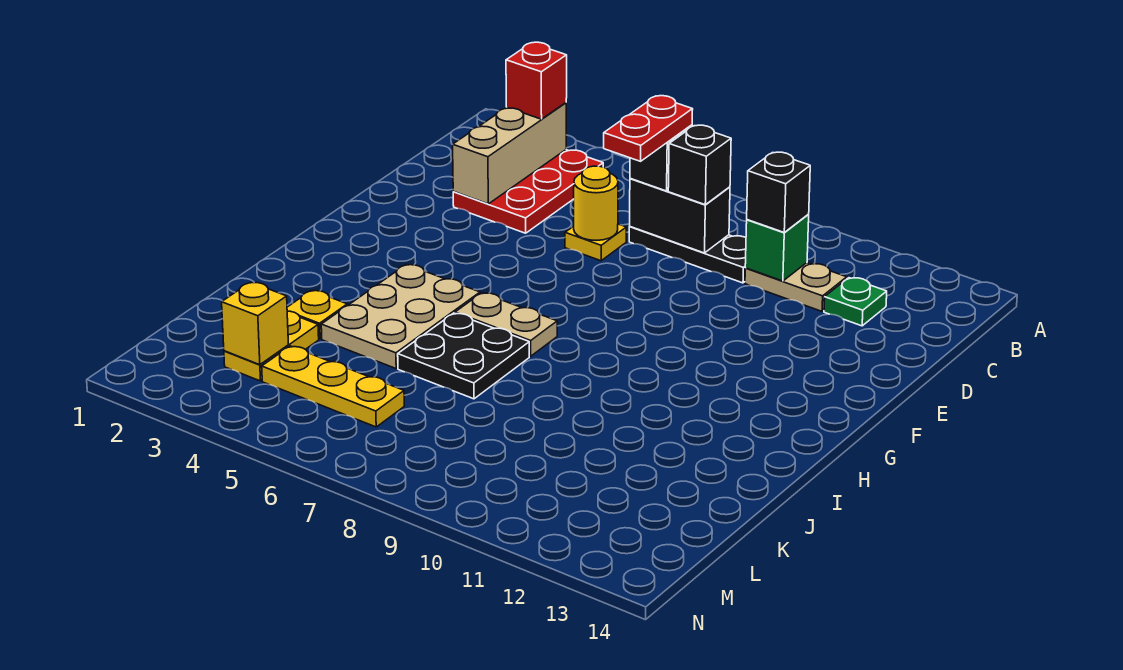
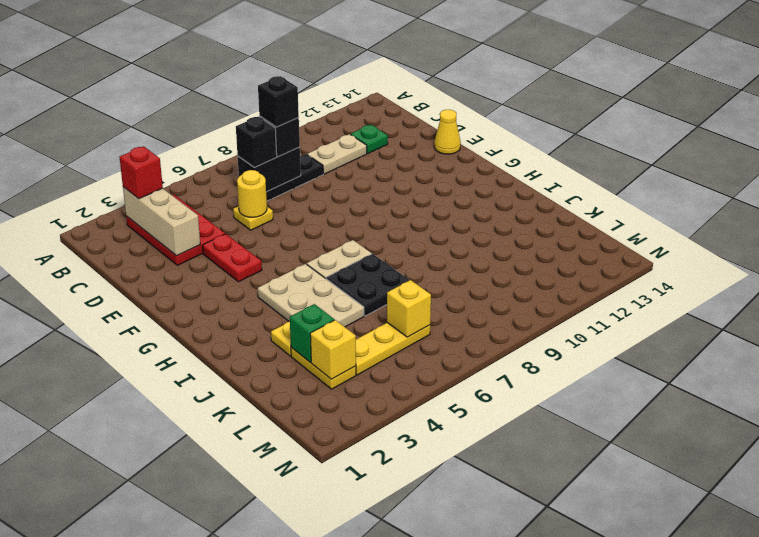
red 1x2 plate [604,96,693,161] -> red 1x2 plate moved to [202,234,262,282]
green 1x1 brick [745,215,809,281] -> green 1x1 brick moved to [290,304,334,362]
black 1x1 brick [747,152,810,233] -> black 1x1 brick moved to [258,76,299,127]
none -> yellow 1x1 cone [434,110,461,154]
none -> yellow 1x1 brick [387,280,431,337]

